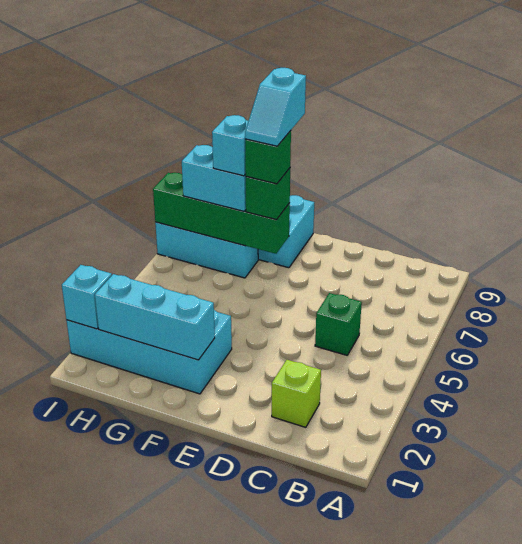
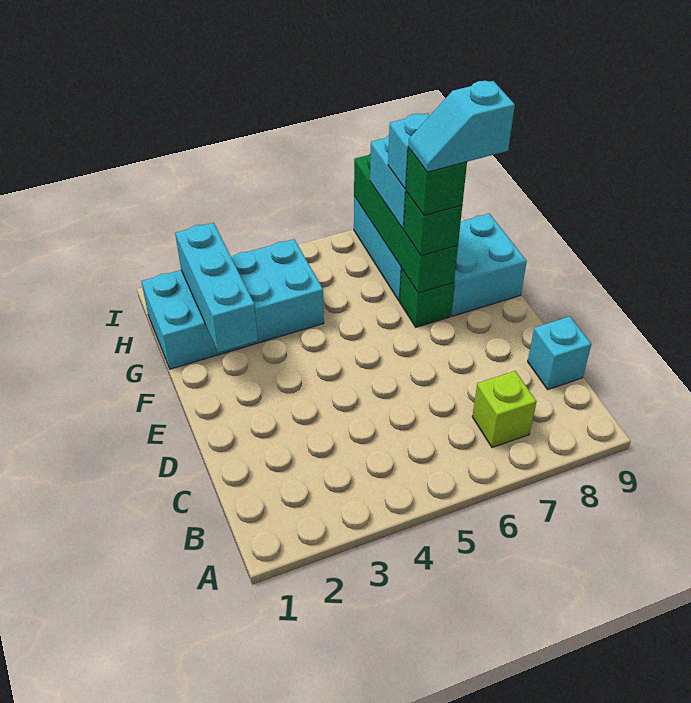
lime 1x1 brick [272,360,321,427] -> lime 1x1 brick moved to [472,371,537,448]
green 1x1 brick [315,293,362,355] -> green 1x1 brick moved to [400,269,454,327]
cyan 2x4 brick [66,310,232,394] -> cyan 2x4 brick turned to [141,239,324,369]
cyan 1x1 brick [62,265,112,329] -> cyan 1x1 brick moved to [528,316,591,389]

